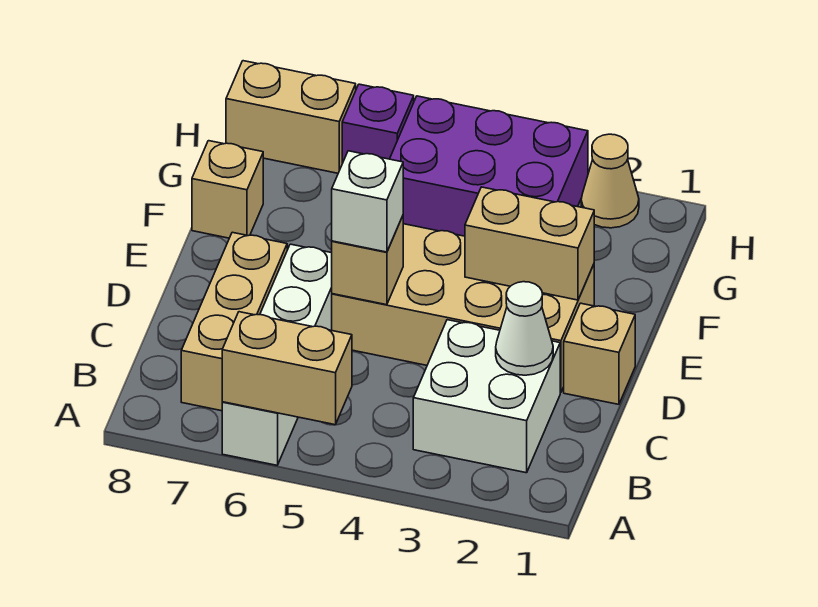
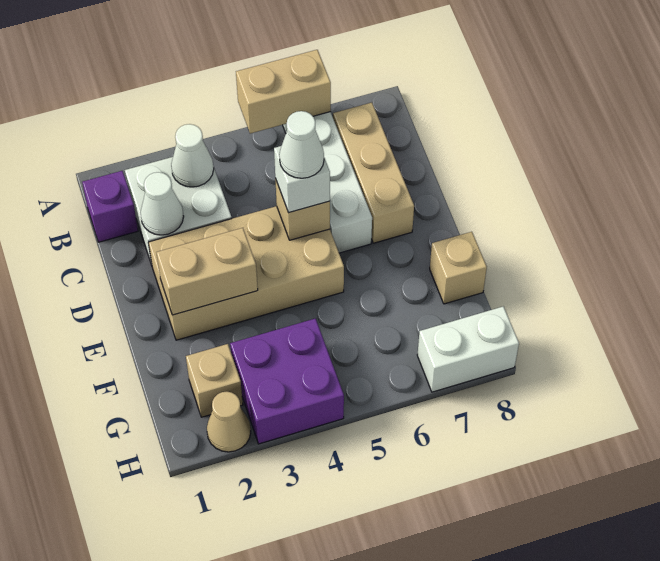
none -> white 1x1 cone [171,124,214,187]
tan 1x1 brick [564,303,635,404] -> tan 1x1 brick moved to [186,344,243,417]
none -> white 1x1 cone [279,111,324,178]
purple 2x3 brick [390,96,588,236] -> purple 2x2 brick [230,319,344,444]
purple 1x1 brick [342,84,414,163] -> purple 1x1 brick moved to [82,171,138,242]
tan 1x2 brick [226,61,356,173] -> white 1x2 brick [417,307,519,392]

